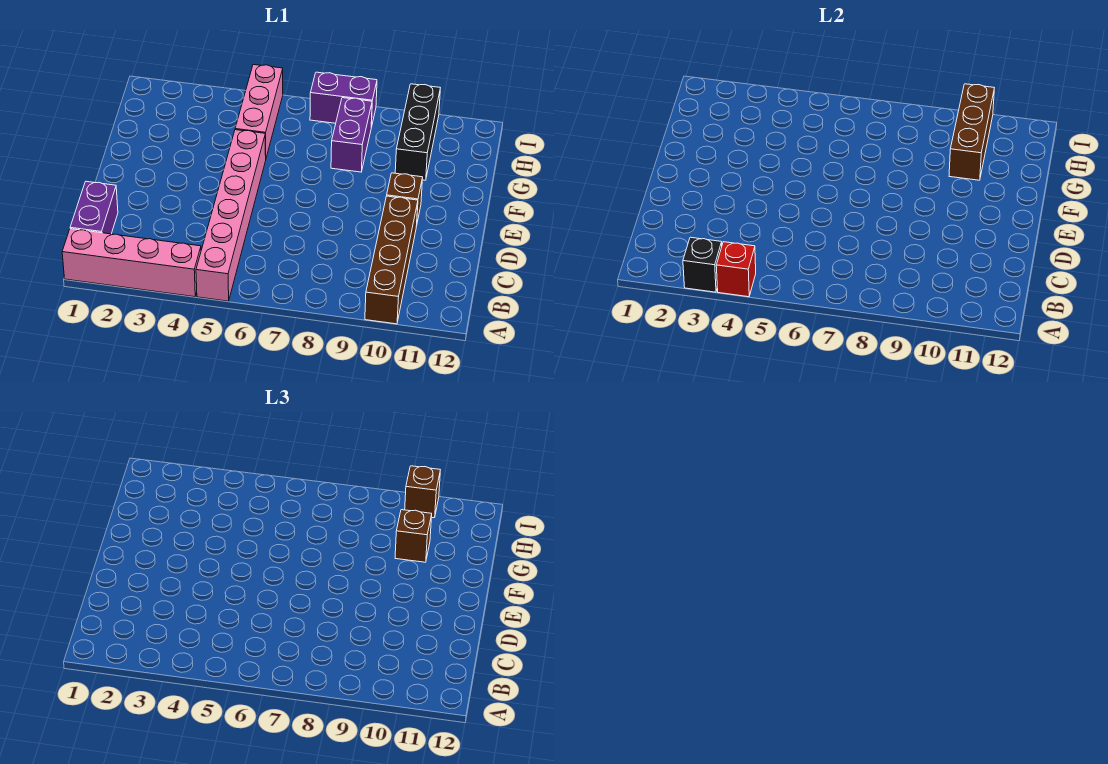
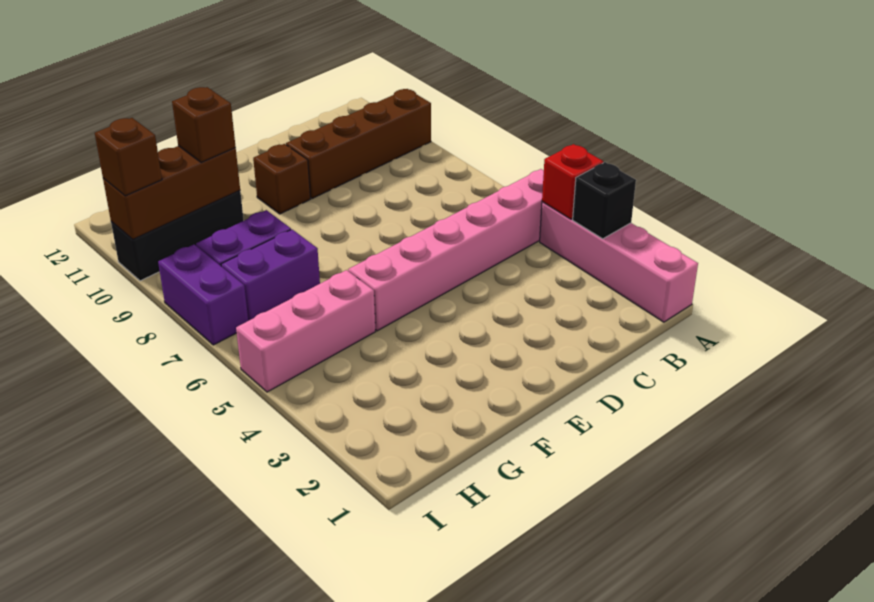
purple 1x2 brick [70,181,118,234] -> purple 1x2 brick moved to [221,230,320,321]

